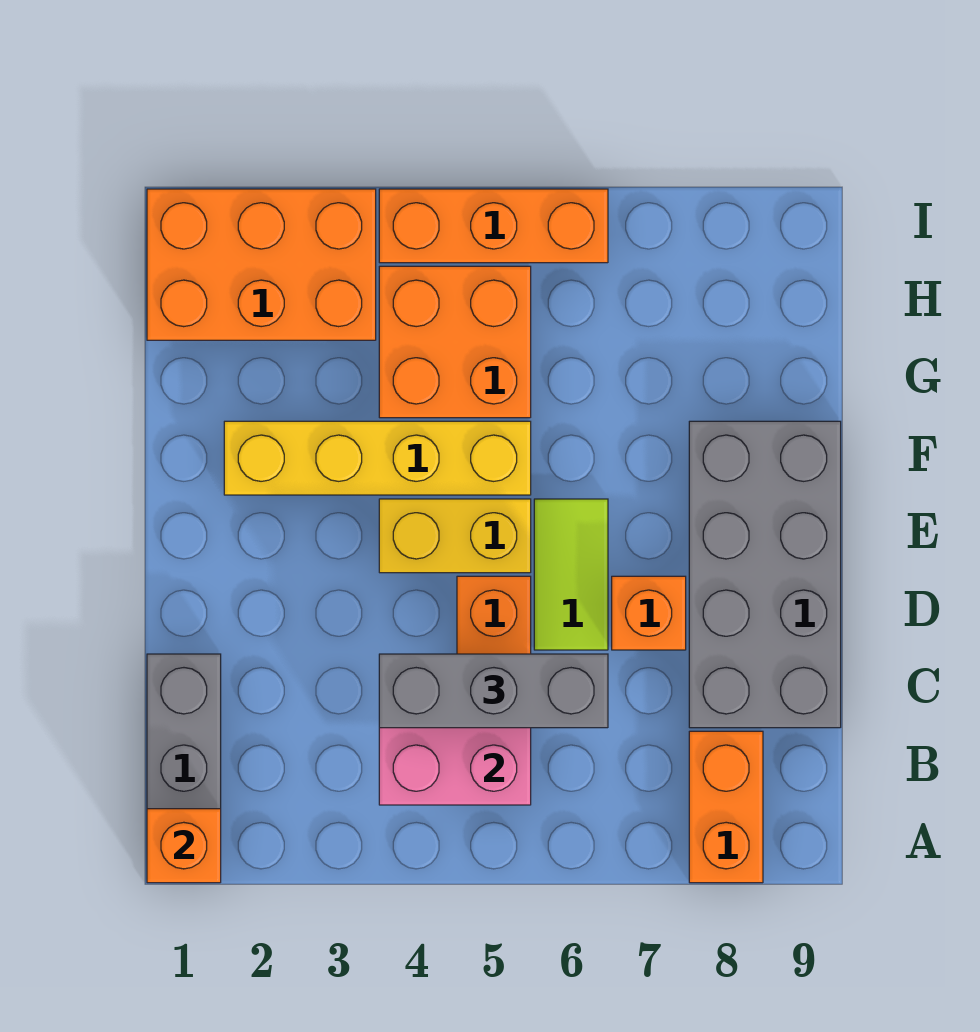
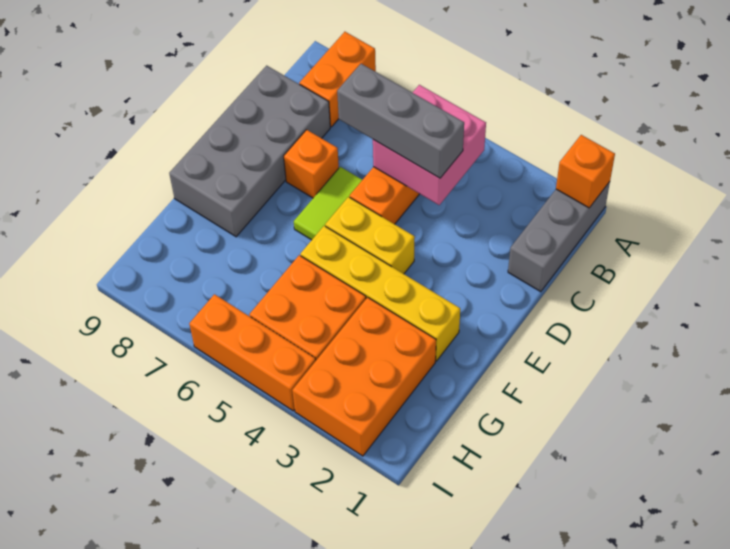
orange 2x3 brick [147,189,376,340] -> orange 2x3 brick turned to [292,297,436,456]

